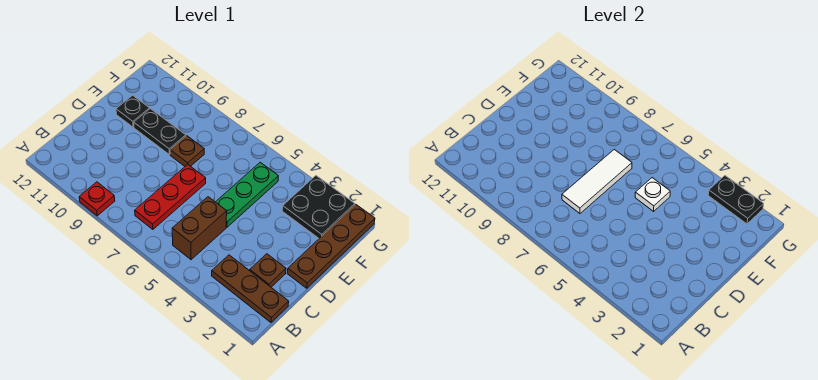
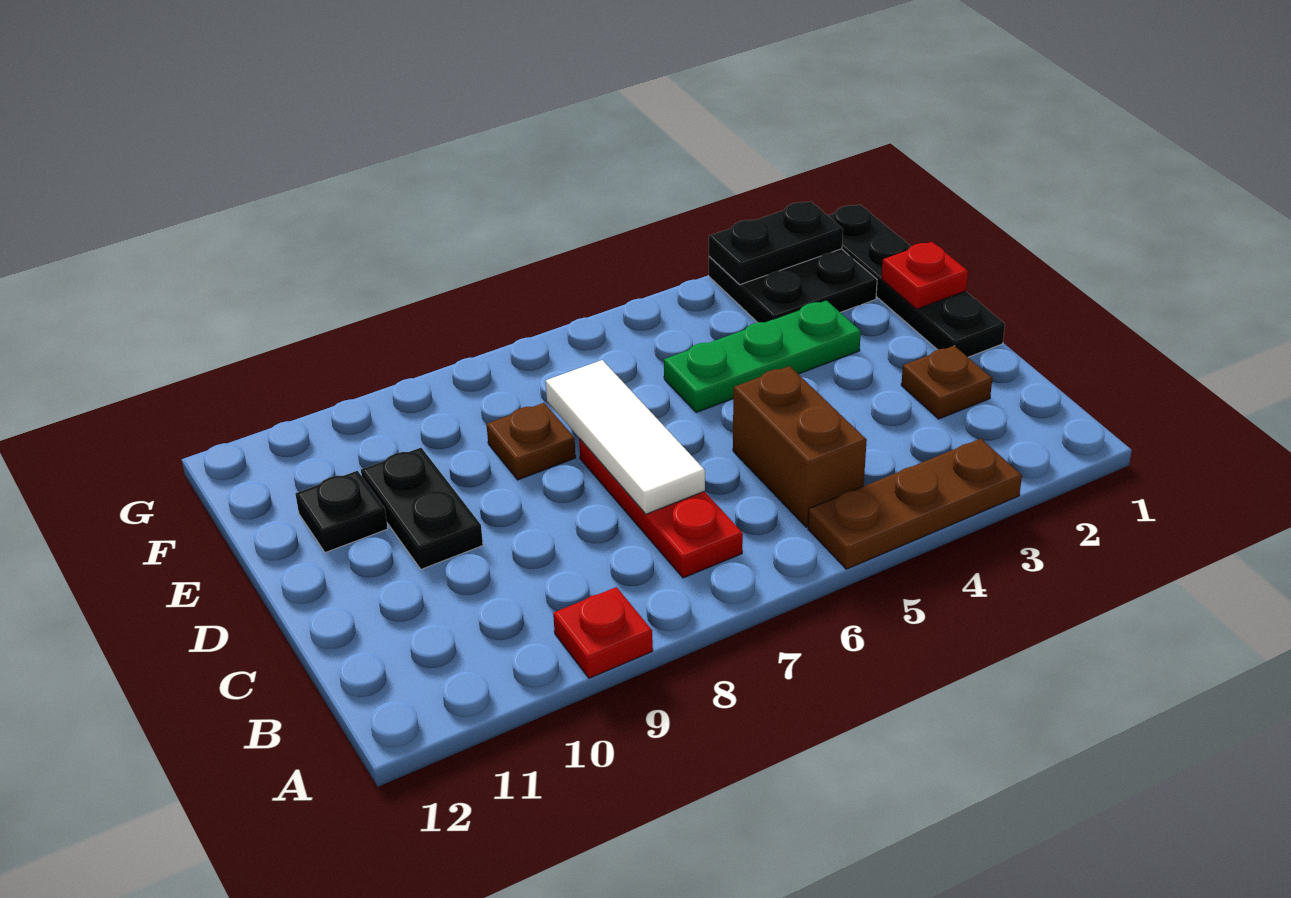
brown 1x3 plate [212,255,289,322] -> brown 1x3 plate moved to [808,439,1022,569]
brown 1x4 plate [287,204,375,288] -> black 1x4 plate [827,204,1005,357]
green 1x3 plate [216,162,278,227] -> green 1x3 plate turned to [664,300,861,413]
none -> red 1x1 plate [882,242,968,309]
white 1x1 plate [635,178,670,211] -> none
black 1x2 plate [134,109,186,154] -> black 1x2 plate turned to [361,448,483,569]

